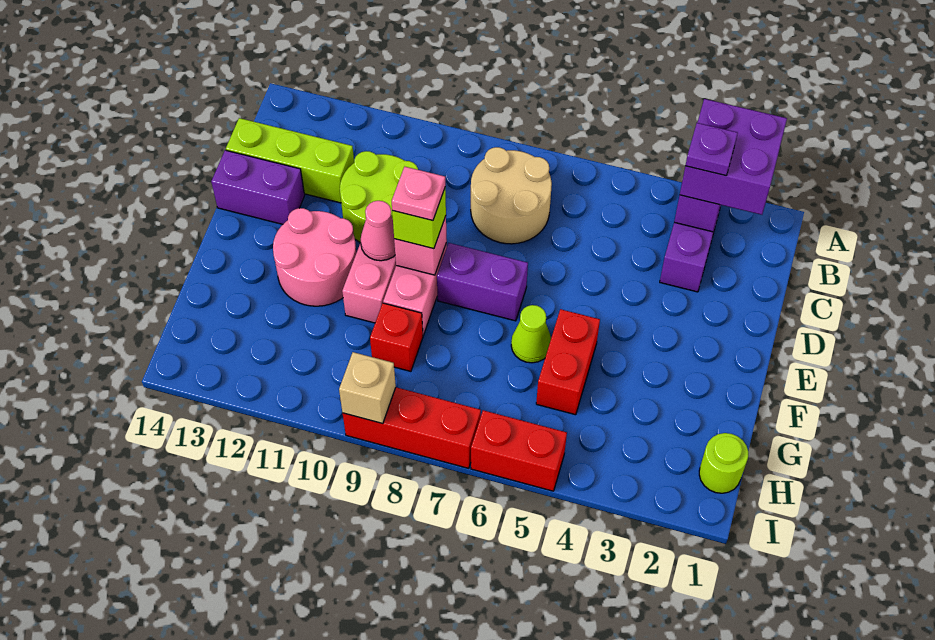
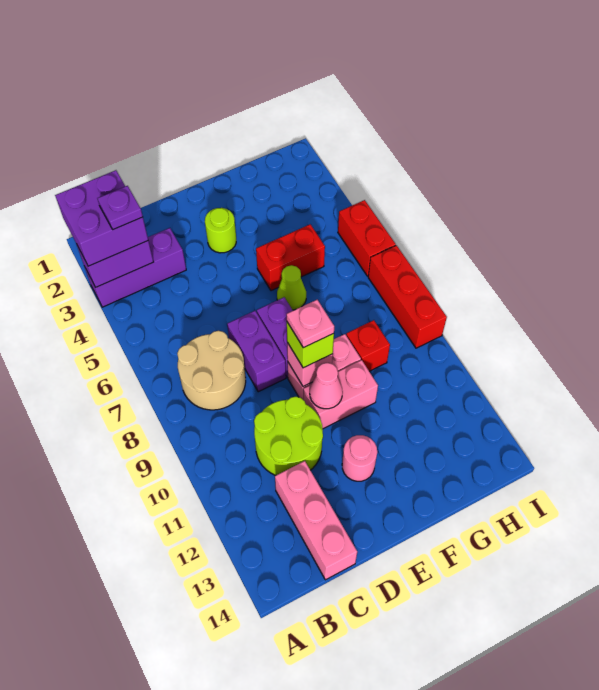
lime 1x3 brick [226,118,354,203] -> pink 1x3 brick [275,461,357,580]
purple 1x2 brick [211,150,305,224] -> purple 1x2 brick moved to [227,311,286,392]
pink 2x2 round brick [273,208,356,306] -> pink 1x1 round brick [342,435,377,481]
lime 1x1 round brick [699,433,748,493] -> lime 1x1 round brick moved to [205,208,236,253]
tan 1x1 brick [339,352,396,424] -> none

